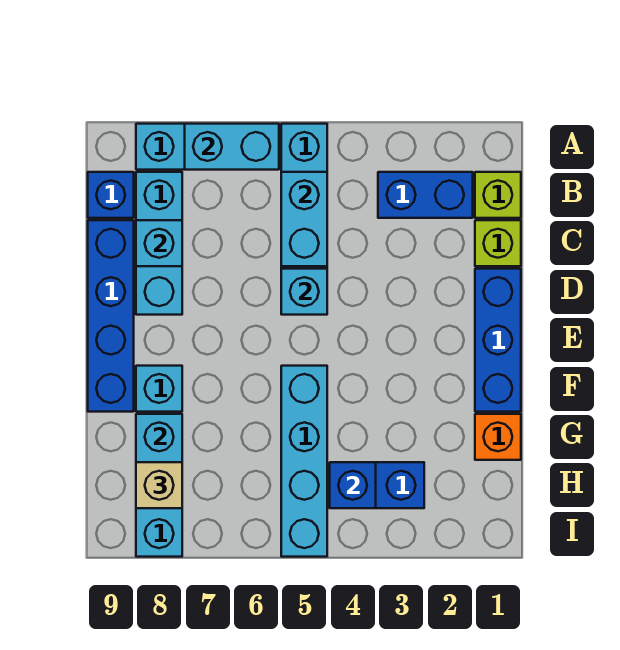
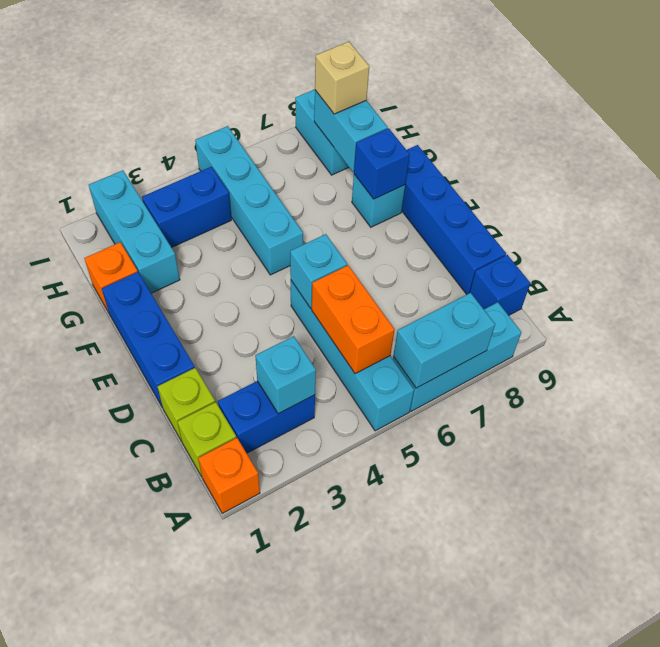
none -> orange 1x1 brick [198,438,260,514]
cyan 1x2 brick [281,172,327,266] -> orange 1x2 brick [312,265,395,374]
cyan 1x3 brick [136,172,182,315] -> cyan 1x3 brick moved to [89,170,180,293]
cyan 1x1 brick [136,220,182,266] -> cyan 1x1 brick moved to [255,336,316,414]
blue 1x1 brick [330,462,376,508] -> blue 1x1 brick moved to [354,128,410,199]

